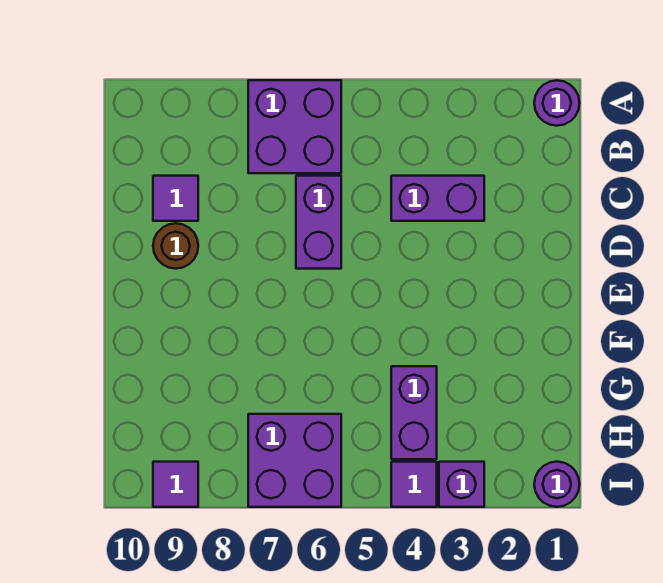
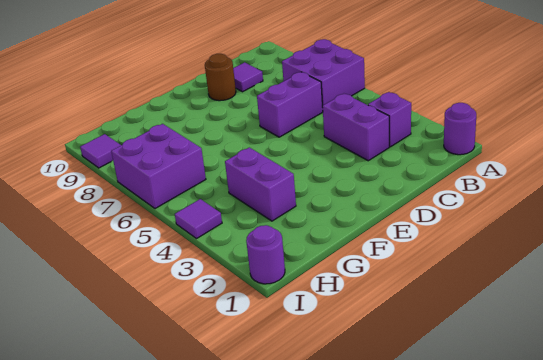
purple 1x2 brick [391,366,437,459] -> purple 1x2 brick turned to [225,147,296,221]
purple 1x1 brick [439,462,484,507] -> purple 1x1 brick moved to [368,92,411,147]

